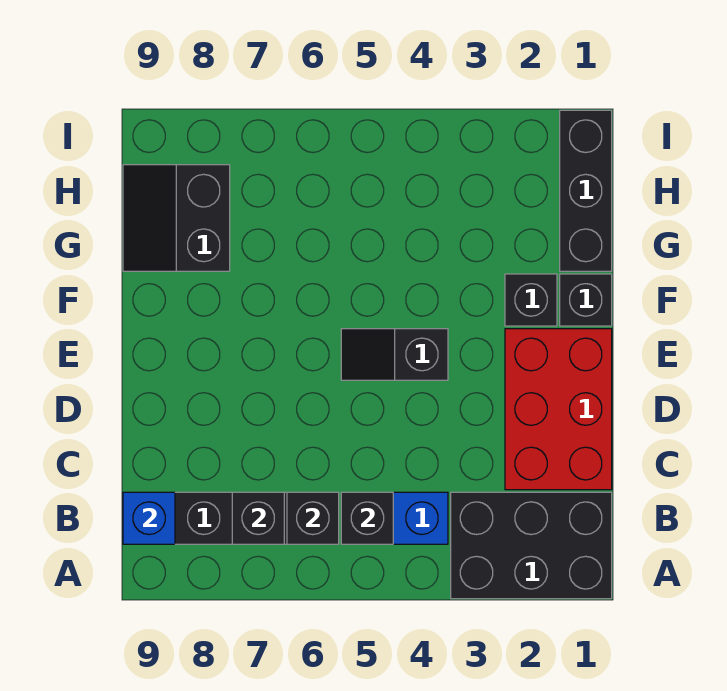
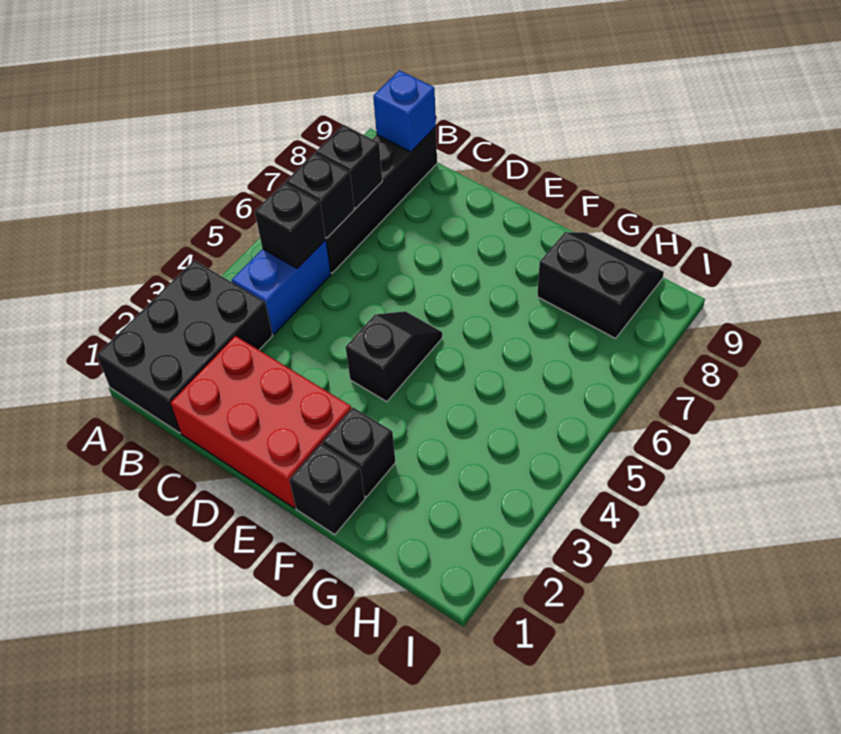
black 1x3 brick [560,110,612,271] -> none

